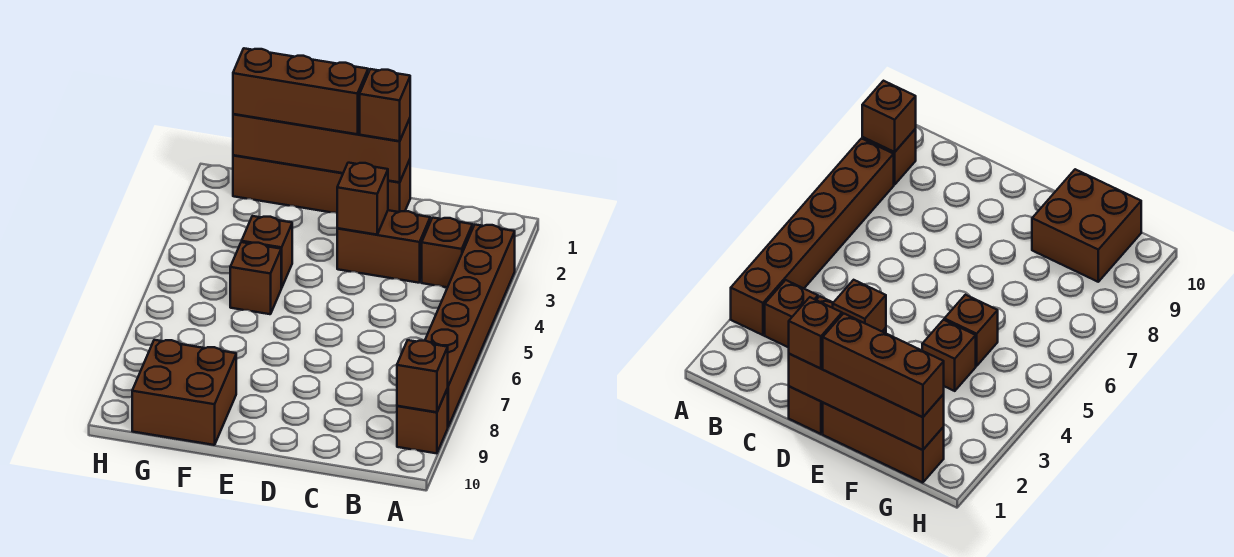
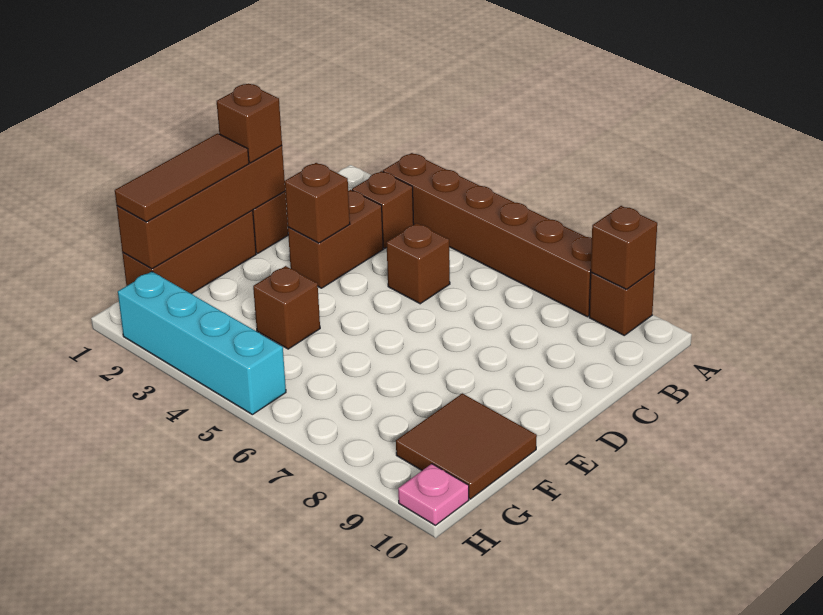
brown 1x3 brick [233,48,368,134] -> brown 1x3 tile [115,133,249,222]
brown 1x1 brick [230,242,281,314] -> brown 1x1 brick moved to [387,223,450,304]
brown 2x2 brick [132,340,236,445] -> brown 2x2 tile [396,393,537,499]
none -> cyan 1x4 brick [118,271,286,415]
none -> pink 1x1 plate [398,464,469,525]

